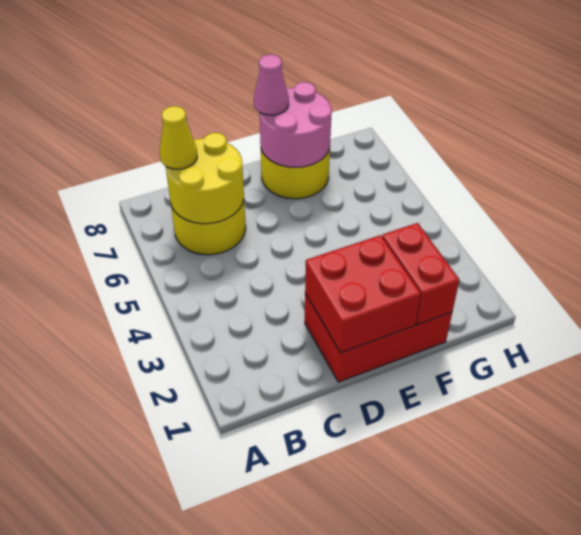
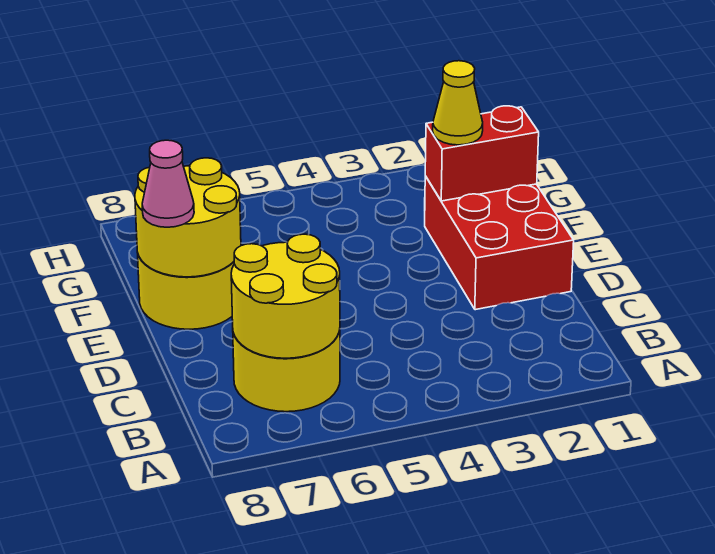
yellow 1x1 cone [160,106,197,169] -> yellow 1x1 cone moved to [433,61,483,145]
red 2x2 brick [305,235,421,353] -> none
pink 2x2 round brick [260,82,332,167] -> yellow 2x2 round brick [135,158,241,277]

